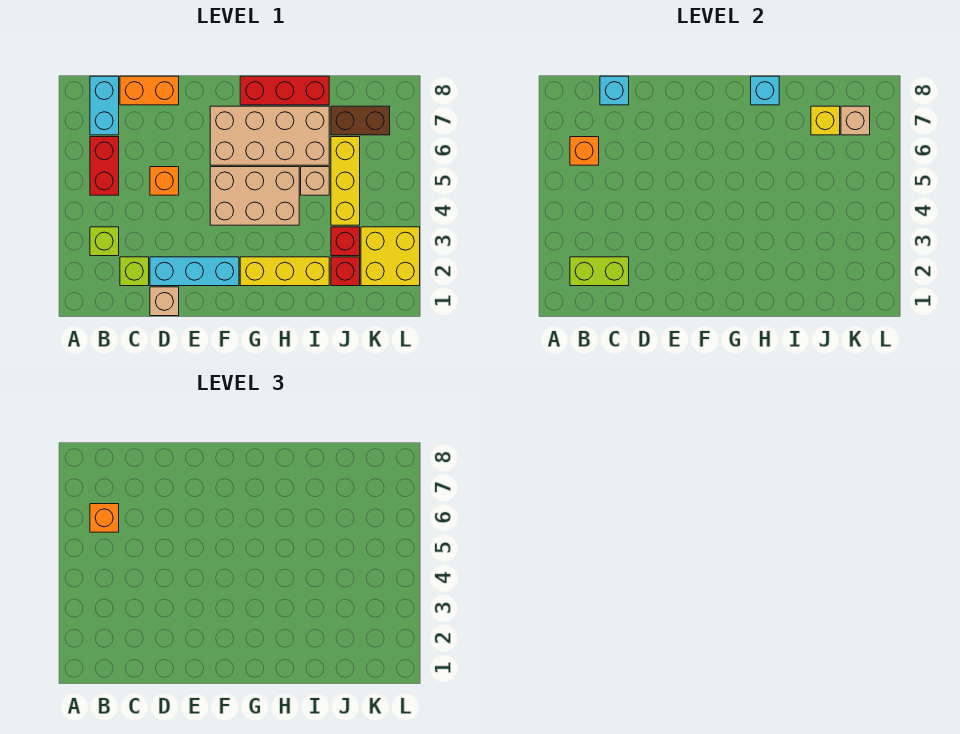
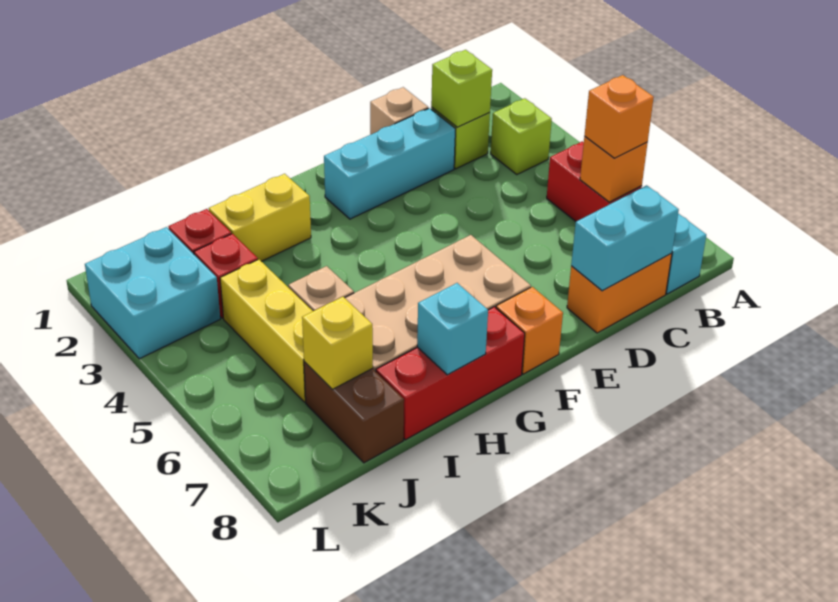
lime 1x2 brick [570,257,629,286] -> lime 1x1 brick [431,50,492,127]
cyan 1x1 brick [600,76,629,105] -> cyan 1x2 brick [571,185,679,291]
orange 1x1 brick [150,167,179,195] -> orange 1x1 brick moved to [496,287,563,374]
tan 2x3 brick [210,167,299,225] -> none
yellow 1x3 brick [240,257,329,286] -> yellow 1x2 brick [209,174,311,261]
brown 1x2 brick [331,106,390,135] -> brown 1x2 brick turned to [304,362,404,463]
yellow 2x2 brick [361,227,420,286] -> cyan 2x2 brick [85,227,220,359]
tan 1x1 brick [841,106,870,135] -> none

